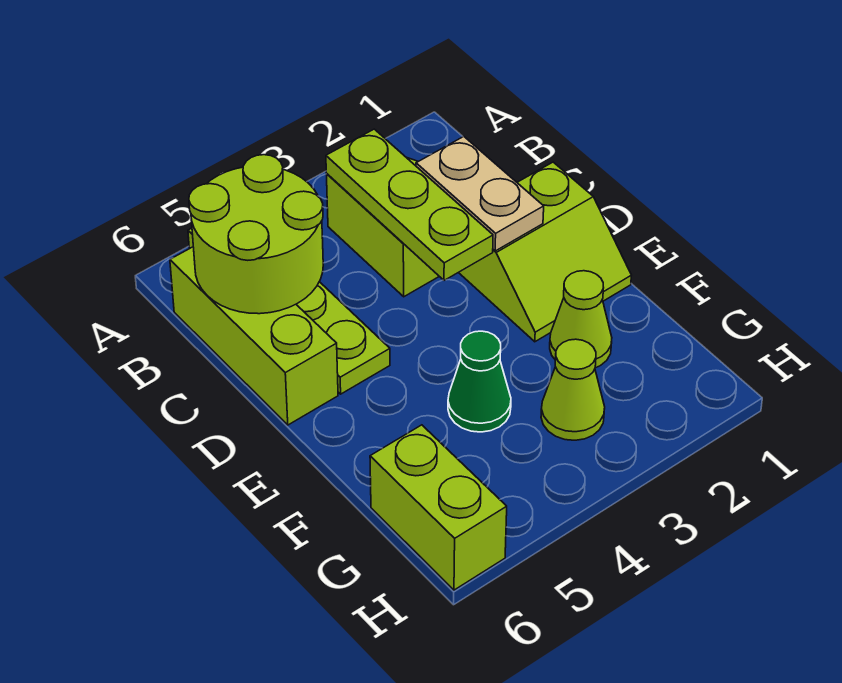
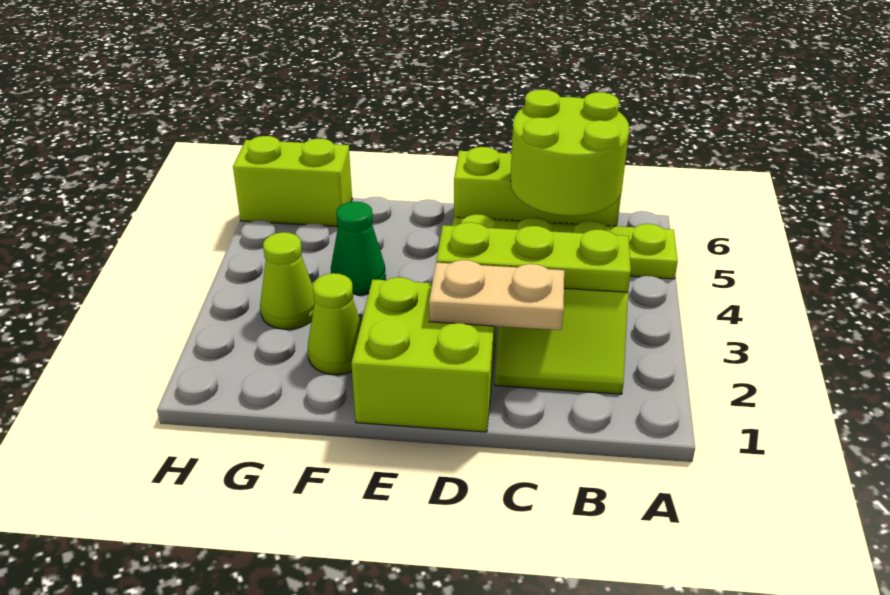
lime 2x2 slope [459,162,631,342] -> lime 2x2 brick [351,277,496,432]

